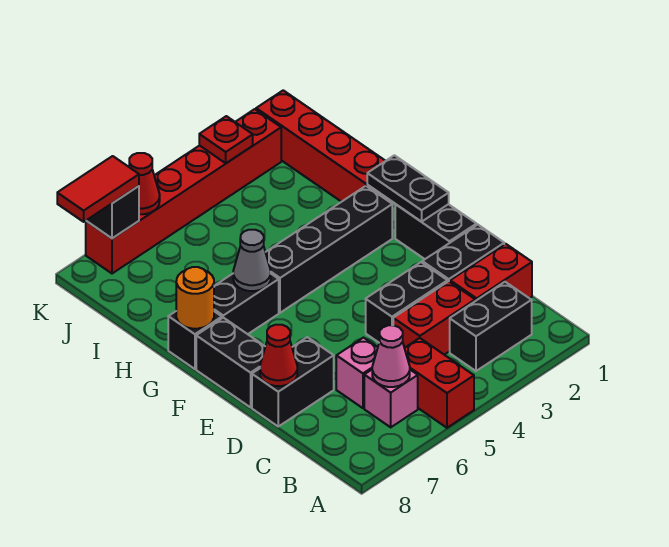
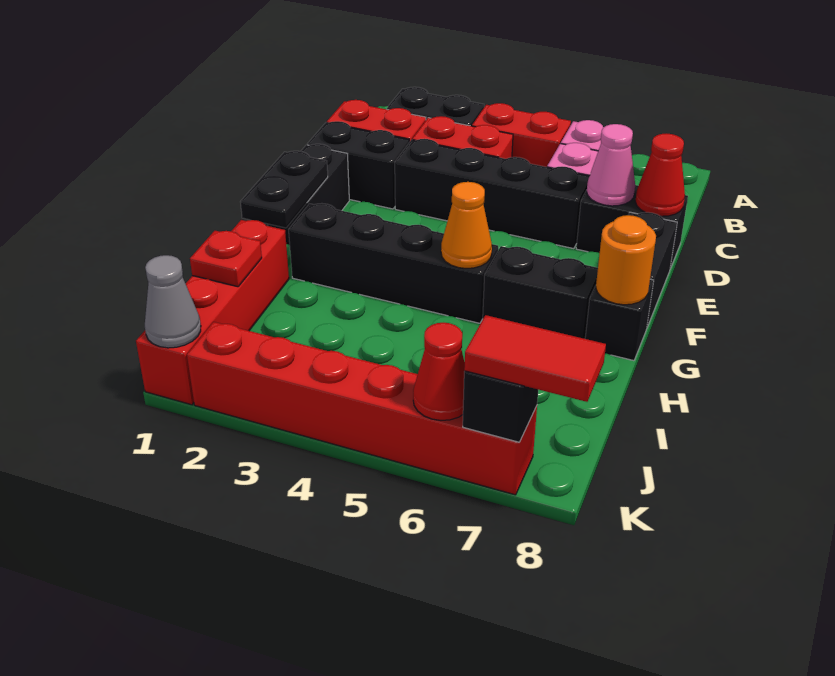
red 1x2 brick [405,338,474,428] -> red 1x2 brick turned to [472,103,571,167]
pink 1x1 cone [372,325,410,387] -> pink 1x1 cone moved to [587,124,635,206]
black 1x2 brick [366,262,447,342] -> black 1x4 brick [395,139,589,249]
none -> orange 1x1 cone [441,182,492,268]
grey 1x1 cone [233,230,271,291] -> grey 1x1 cone moved to [145,255,201,348]
red 1x1 plate [199,116,253,163] -> red 1x1 plate moved to [190,231,262,287]

